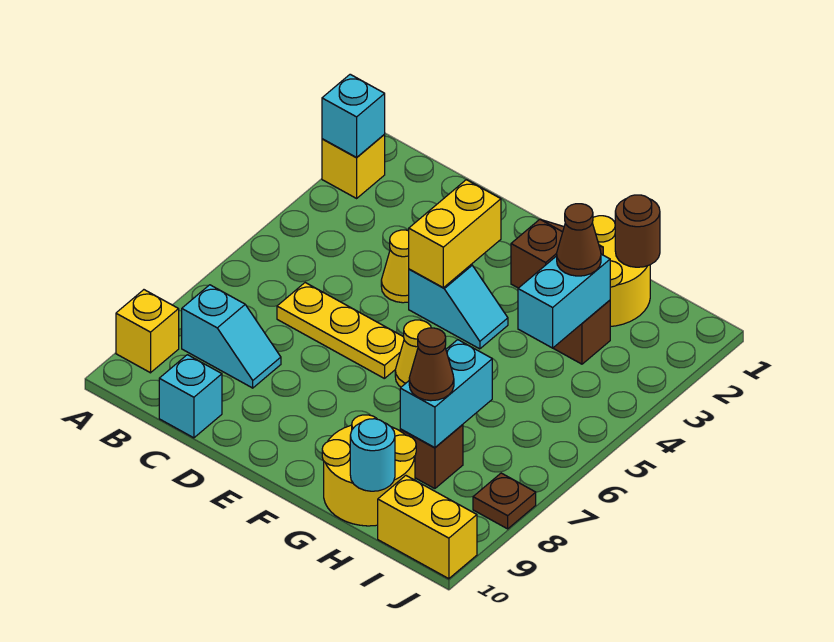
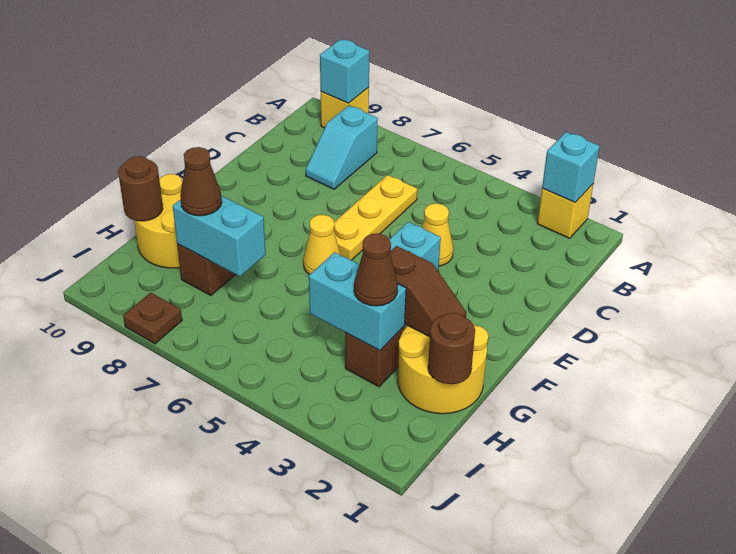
cyan 1x1 brick [159,355,222,438] -> cyan 1x1 brick moved to [320,39,369,103]
yellow 1x2 brick [409,180,501,288] -> none
cyan 1x1 round brick [350,419,395,491] -> brown 1x1 round brick [118,156,163,221]
yellow 1x2 brick [378,476,477,579] -> none

